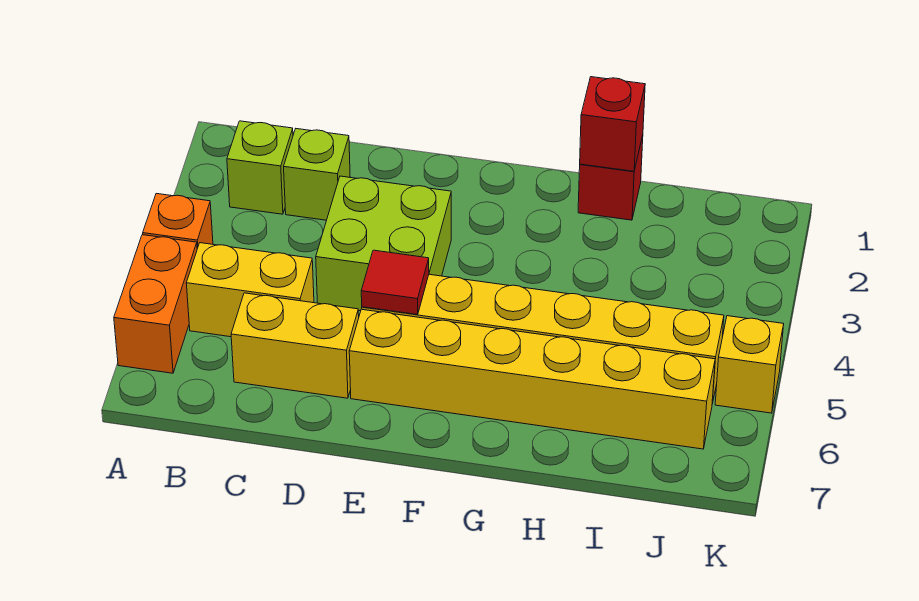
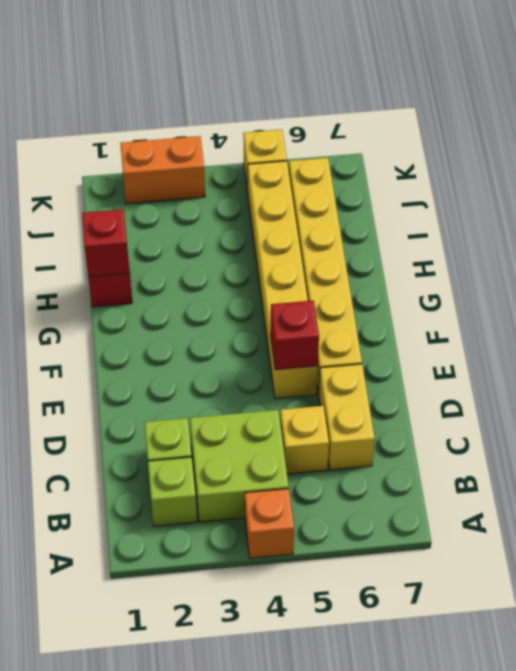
orange 1x2 brick [114,235,197,373] -> orange 1x2 brick moved to [120,136,205,204]
yellow 1x2 brick [186,243,314,337] -> yellow 1x1 brick [280,406,329,474]
lime 2x2 brick [316,176,451,311] -> lime 2x2 brick moved to [190,410,289,522]
red 1x1 tile [361,250,429,315] -> red 1x1 brick [271,301,319,370]

